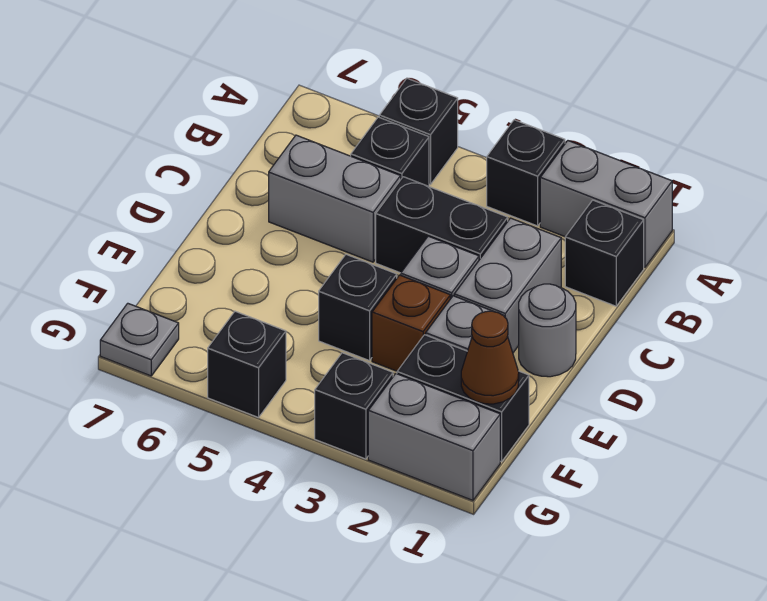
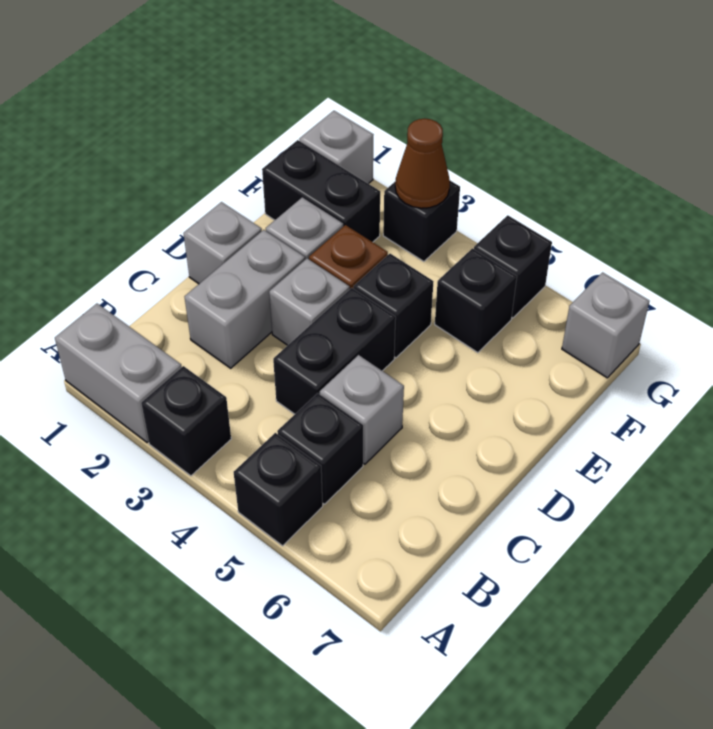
black 1x1 brick [565,200,644,306] -> black 1x1 brick moved to [435,248,517,353]
black 1x2 brick [376,177,508,273] -> black 1x2 brick turned to [273,288,396,414]
grey 1x2 brick [269,135,401,262] -> grey 1x1 brick [320,355,404,464]
grey 1x1 round brick [519,284,576,377] -> grey 1x1 brick [184,202,262,284]
brown 1x1 cone [461,311,519,404] -> brown 1x1 cone moved to [395,119,450,208]
grey 1x2 brick [368,374,500,500] -> grey 1x1 brick [299,111,373,184]
grey 1x1 plate [100,303,179,376] -> grey 1x1 brick [562,272,649,378]

